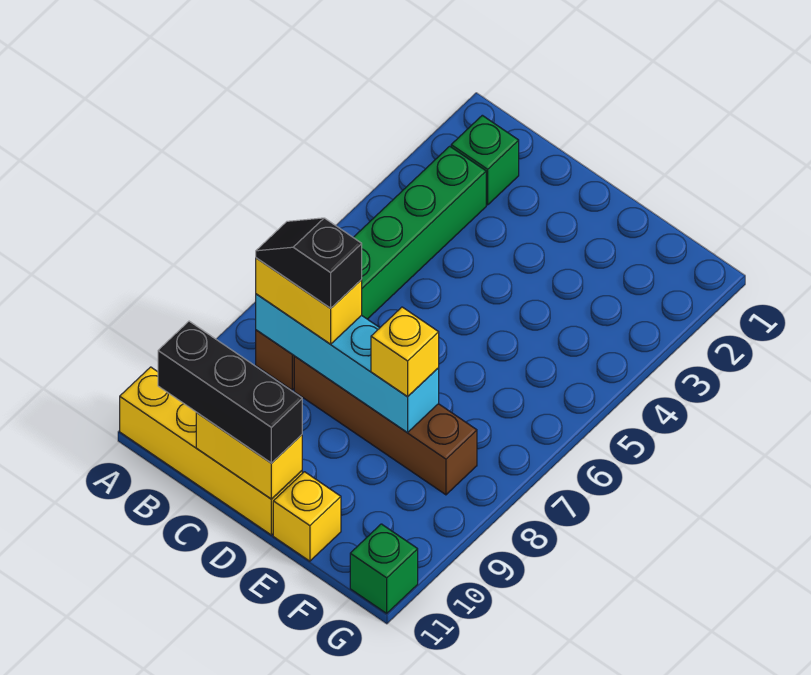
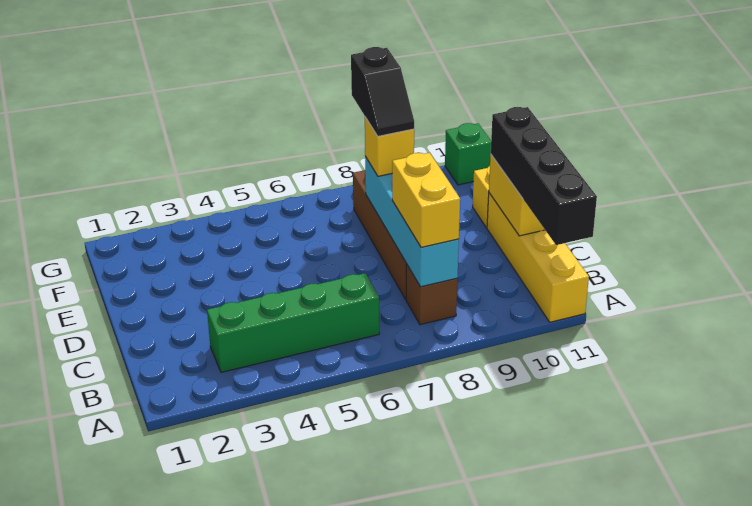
green 1x1 brick [451,115,519,205] -> none
black 1x2 slope [256,218,362,308] -> black 1x2 slope moved to [351,47,414,136]
black 1x3 brick [158,321,302,463] -> black 1x4 brick [491,107,597,245]

